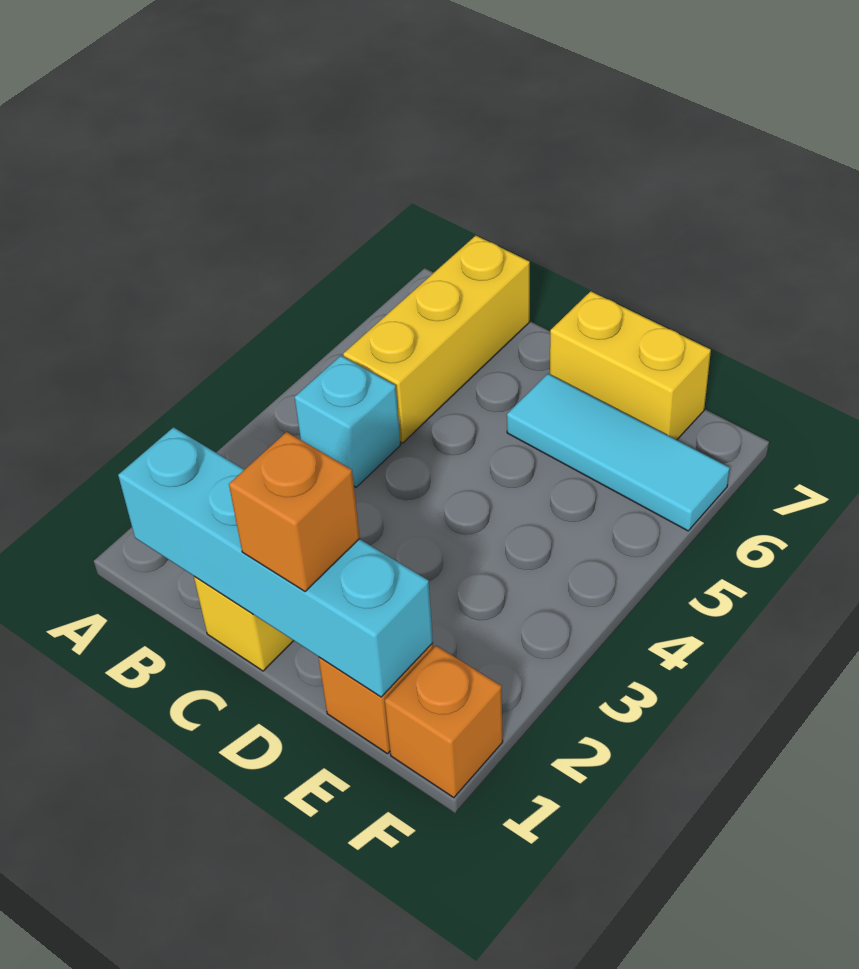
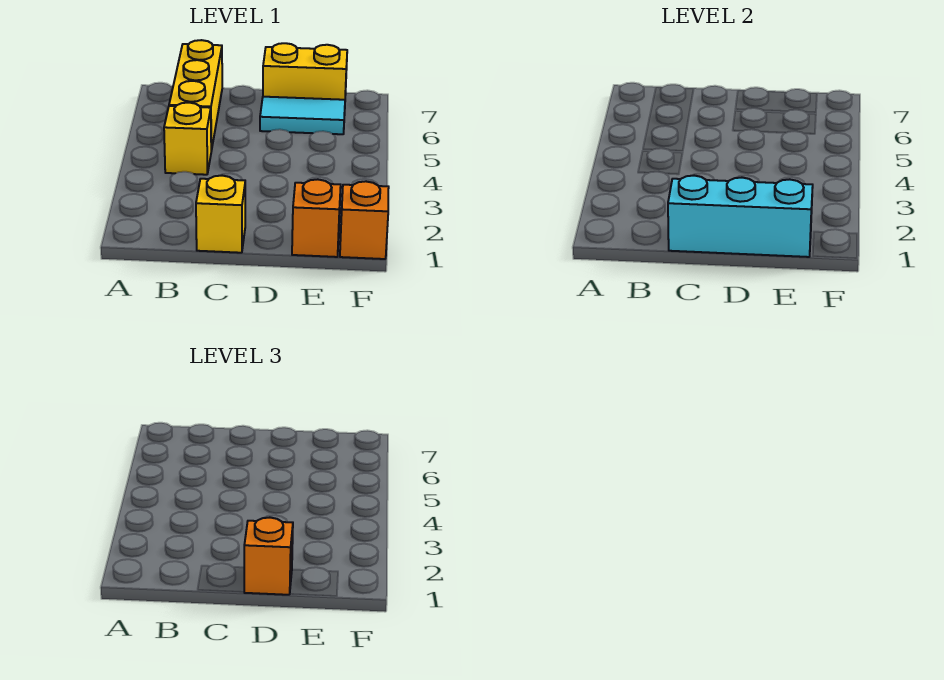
cyan 1x4 brick [118,427,433,697] -> cyan 1x3 brick [668,176,813,257]
cyan 1x1 brick [295,356,400,487] -> yellow 1x1 brick [164,103,211,175]
cyan 1x3 tile [507,374,730,531] -> cyan 1x2 tile [260,97,345,134]

